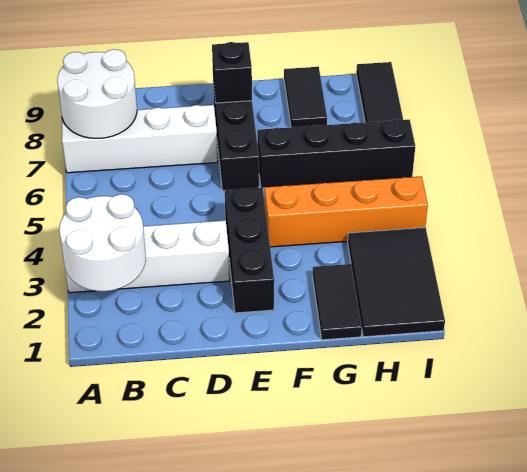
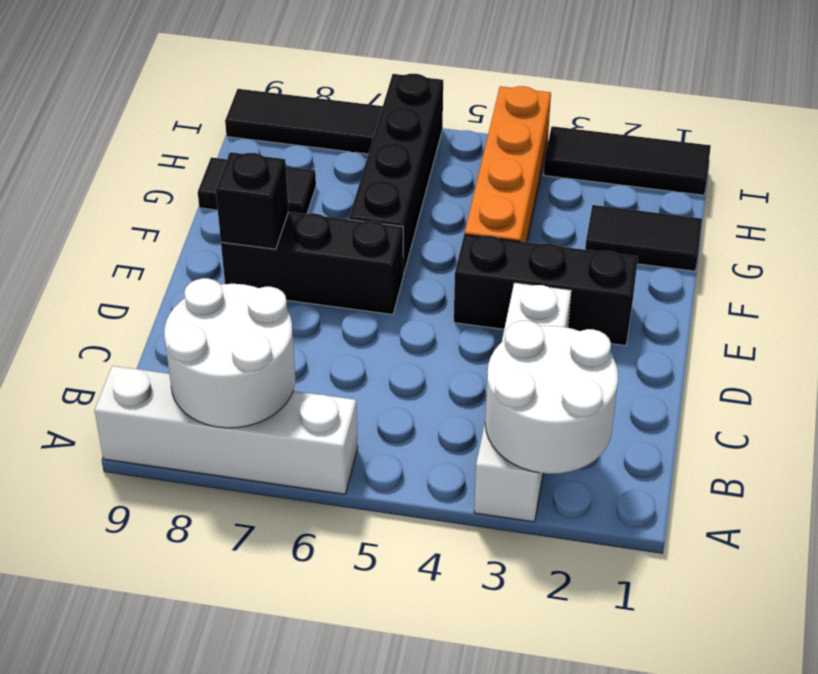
white 1x4 brick [62,105,218,173] -> white 1x4 brick turned to [94,366,358,494]
black 2x3 tile [348,227,445,337] -> black 1x3 tile [544,126,711,195]

